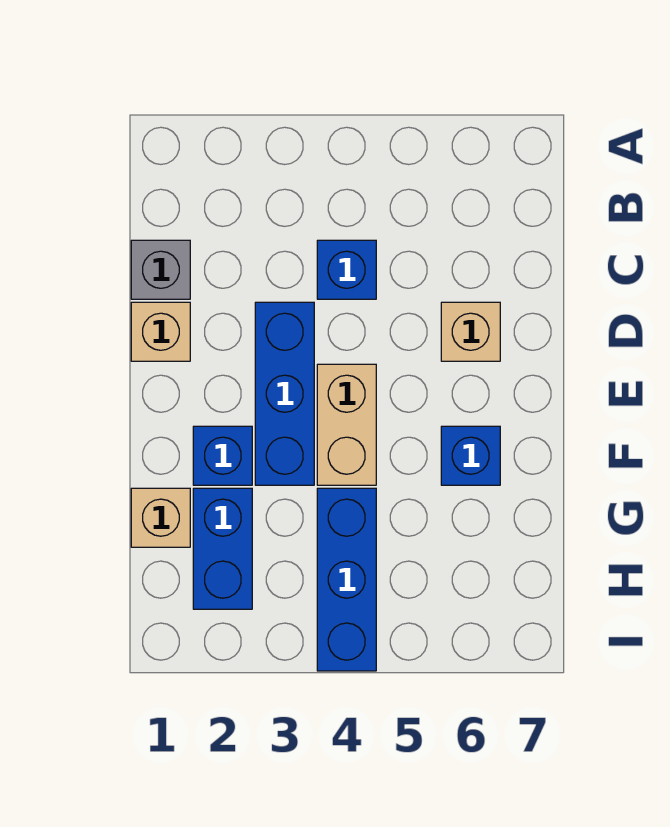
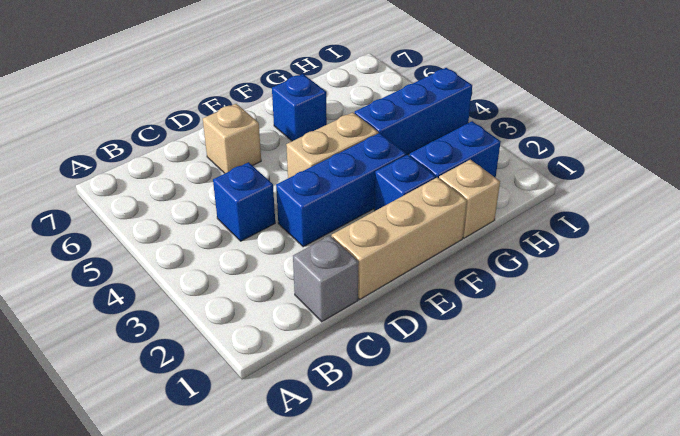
tan 1x1 brick [131,302,190,361] -> tan 1x3 brick [332,177,467,299]

